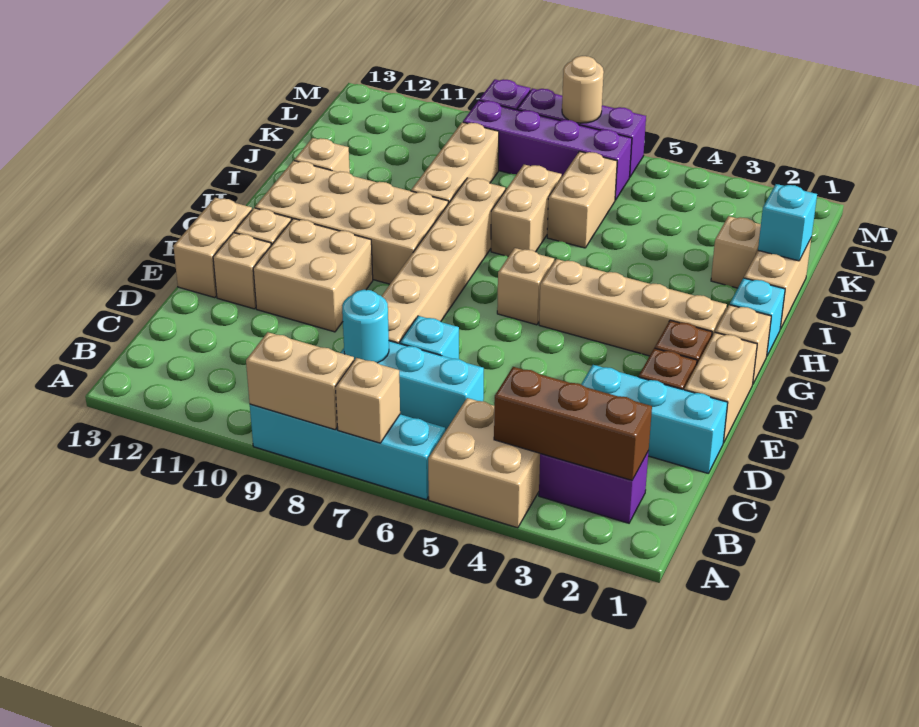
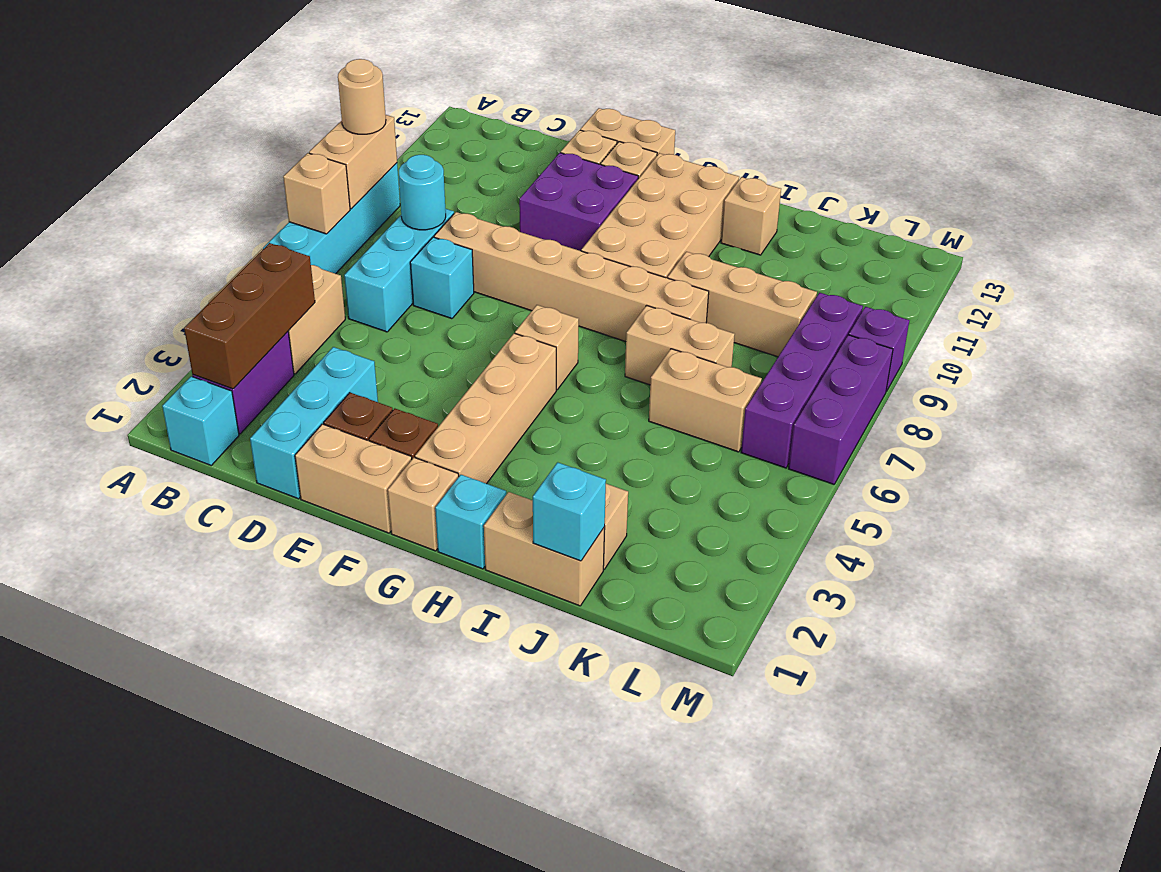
none -> cyan 1x1 brick [162,376,239,465]
tan 2x2 brick [253,219,373,332] -> purple 2x2 brick [519,153,638,251]
tan 1x1 round brick [562,56,604,123] -> tan 1x1 round brick moved to [338,59,386,134]

